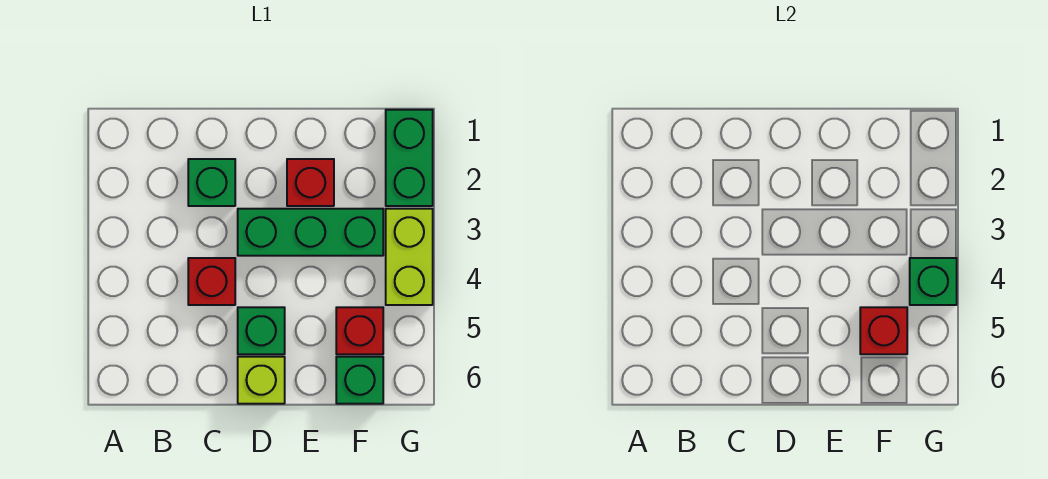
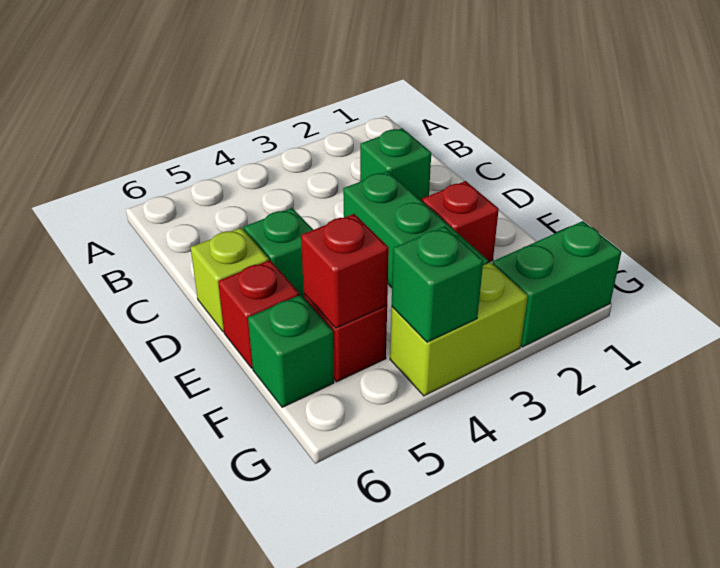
red 1x1 brick [188,258,235,305] -> red 1x1 brick moved to [218,260,300,368]

